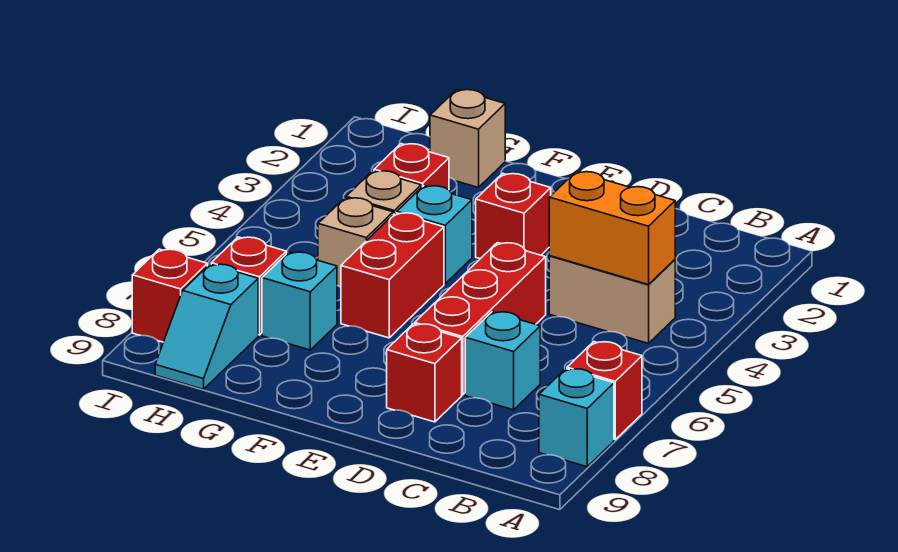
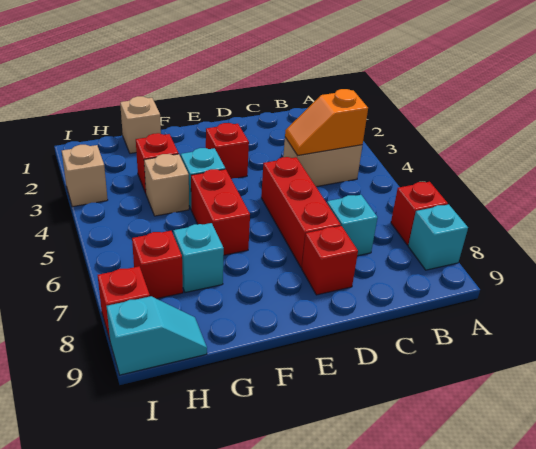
orange 1x2 brick [549,172,675,285] -> orange 1x2 slope [285,89,368,155]
tan 1x1 brick [318,198,393,287] -> tan 1x1 brick moved to [62,145,108,207]
cyan 1x2 slope [155,264,258,389] -> cyan 1x2 slope turned to [106,296,207,375]

